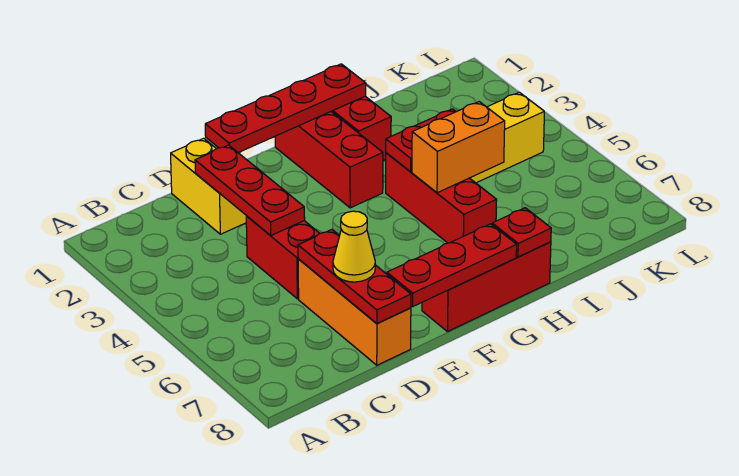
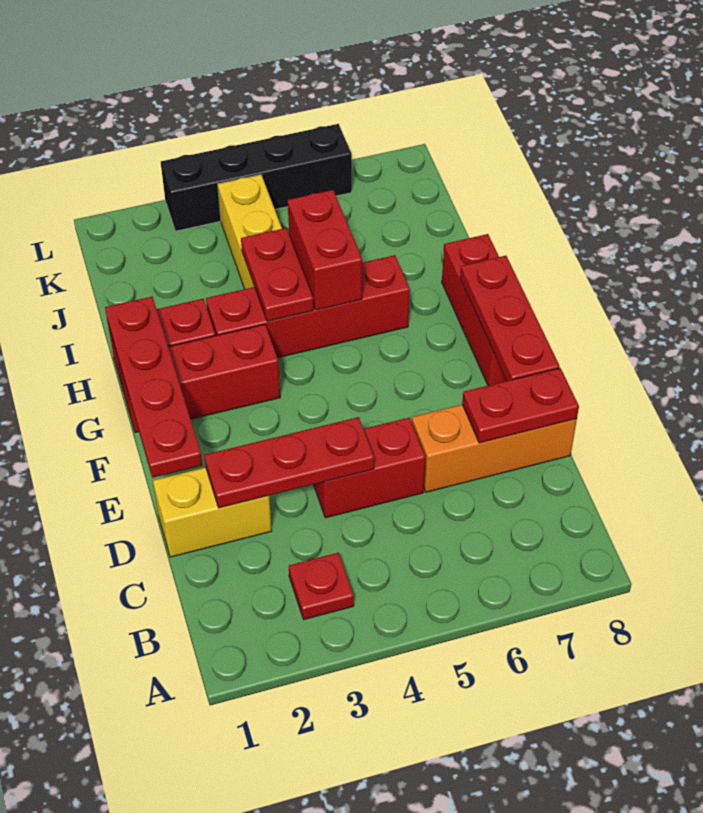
red 1x3 plate [298,230,411,323] -> red 1x2 plate [462,368,579,443]
yellow 1x1 cone [333,211,375,282] -> none
red 1x3 brick [386,153,497,243] -> red 1x4 brick [206,255,410,358]
orange 1x2 brick [412,102,505,193] -> red 1x2 brick [288,190,362,310]
red 1x1 plate [492,208,551,257] -> red 1x1 plate moved to [289,553,354,619]
none -> black 1x4 brick [161,124,352,231]

